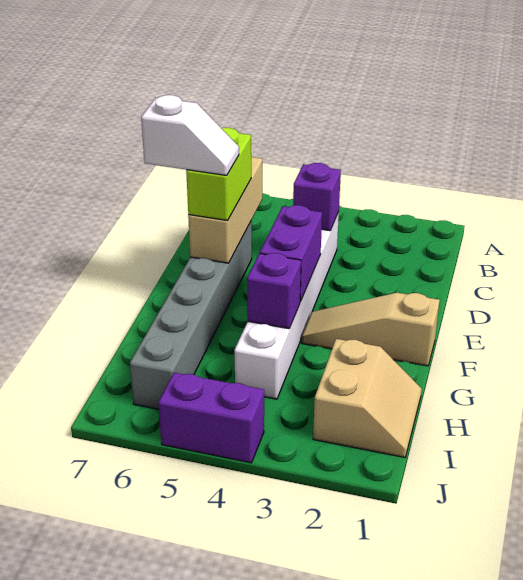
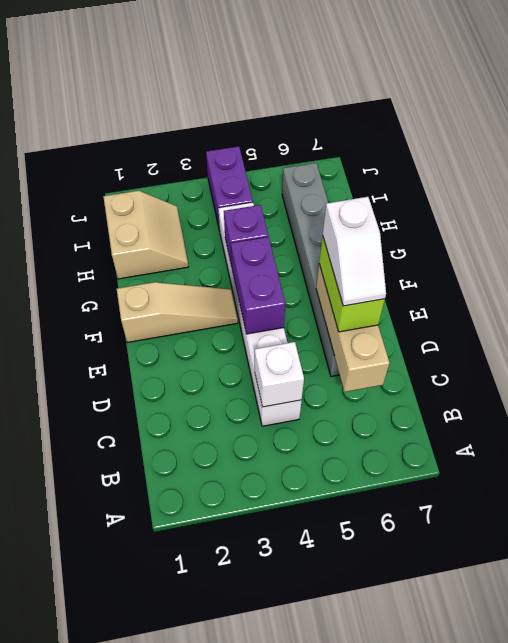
purple 1x1 brick [293,163,341,231] -> white 1x1 brick [255,342,304,407]
white 1x2 slope [141,95,239,175] -> white 1x2 slope turned to [323,197,386,306]
tan 2x2 slope [313,339,422,457] -> tan 2x2 slope turned to [103,191,188,279]
purple 1x2 brick [158,373,264,463] -> purple 1x2 brick turned to [206,146,253,231]

